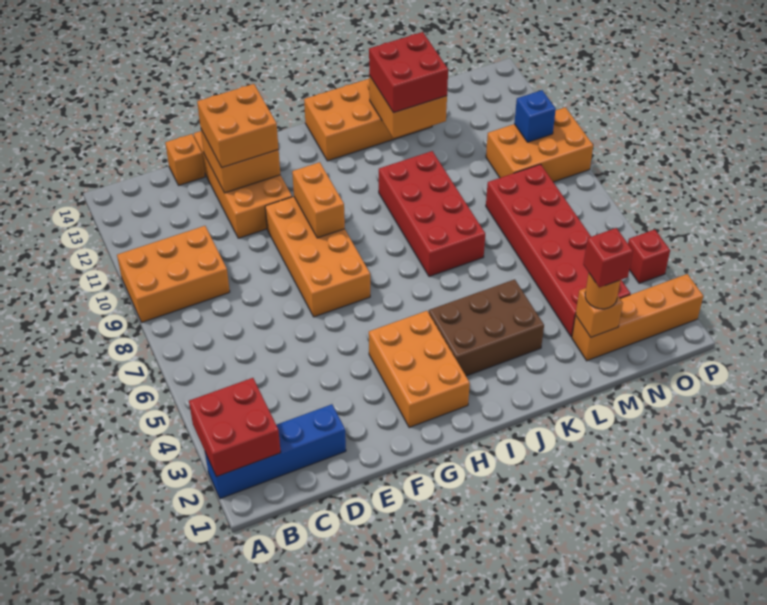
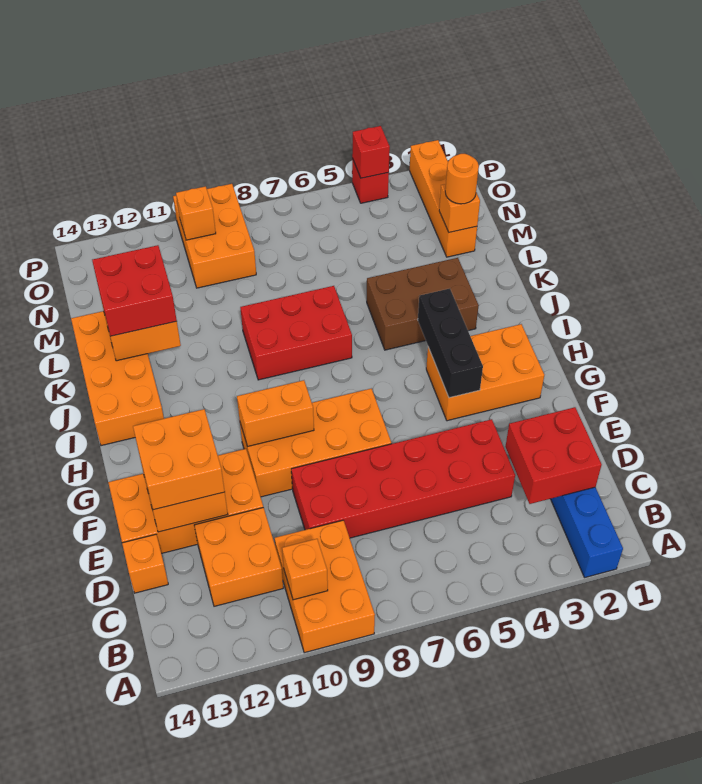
red 2x2 brick [189,378,281,477] -> red 2x2 brick moved to [505,407,602,504]
none -> orange 1x1 brick [282,539,328,600]
none -> orange 2x2 brick [194,508,283,606]
none -> black 1x3 brick [418,289,483,398]
brown 2x3 brick [429,279,544,376] -> brown 2x3 brick turned to [367,258,479,350]
red 2x4 brick [379,151,485,276] -> red 2x3 brick [240,286,352,380]
red 1x1 brick [583,228,633,287] -> red 1x1 brick moved to [352,126,390,178]
red 2x6 brick [486,164,631,337] -> red 2x6 brick moved to [291,419,515,538]
blue 1x1 brick [514,90,556,142] -> orange 1x1 brick [176,186,216,240]

